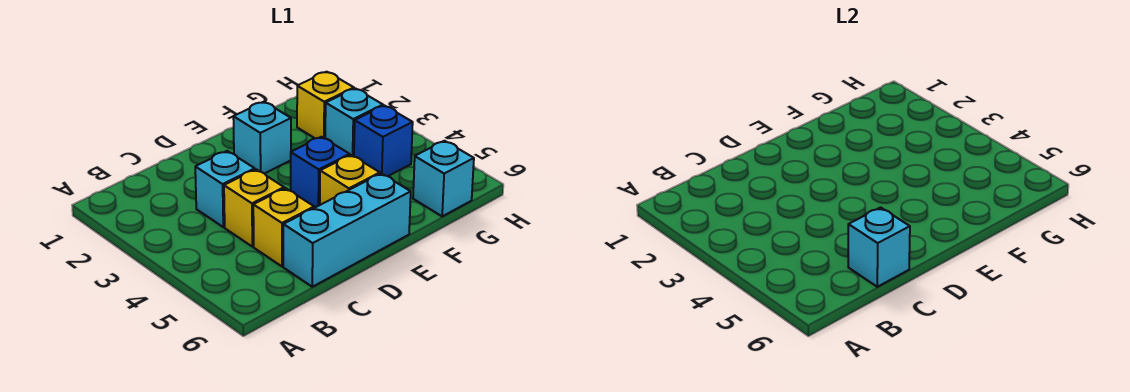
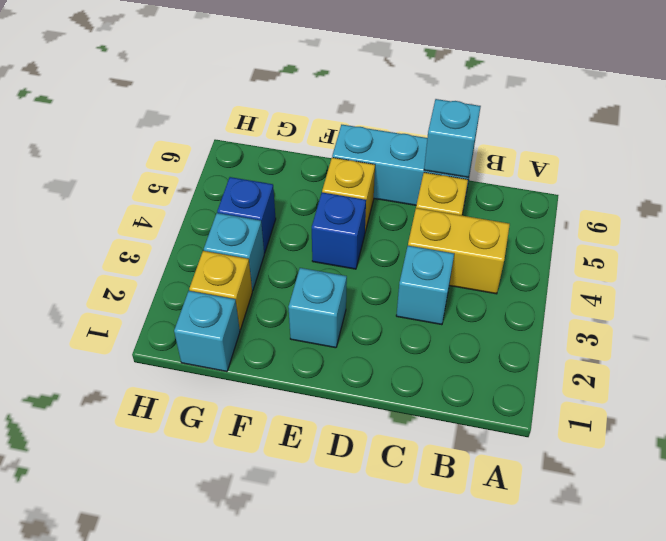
yellow 1x1 brick [224,169,284,247] -> yellow 1x2 brick [408,208,510,294]
cyan 1x1 brick [413,141,474,216] -> cyan 1x1 brick moved to [174,291,240,372]

